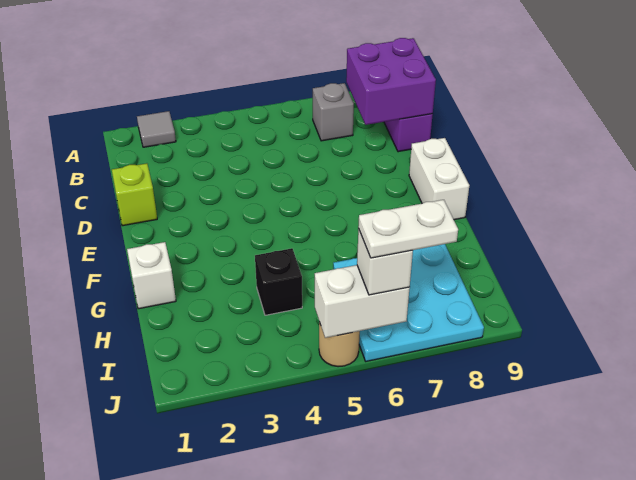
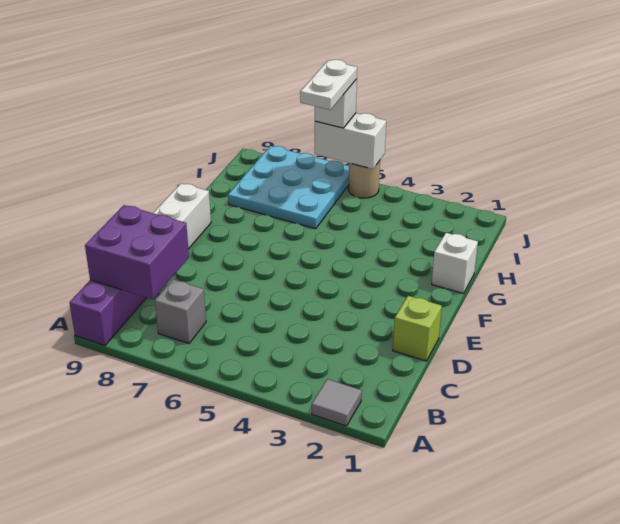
black 1x1 brick [255,248,302,315] -> none
white 1x2 plate [358,200,458,258] -> white 1x2 plate turned to [300,60,357,110]

